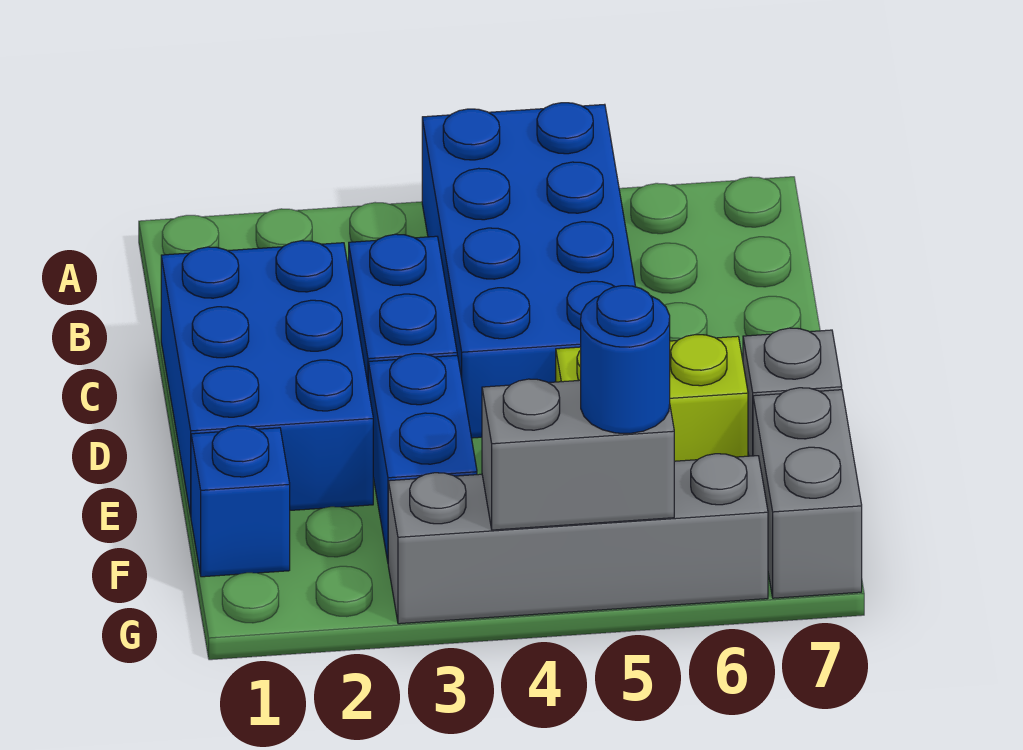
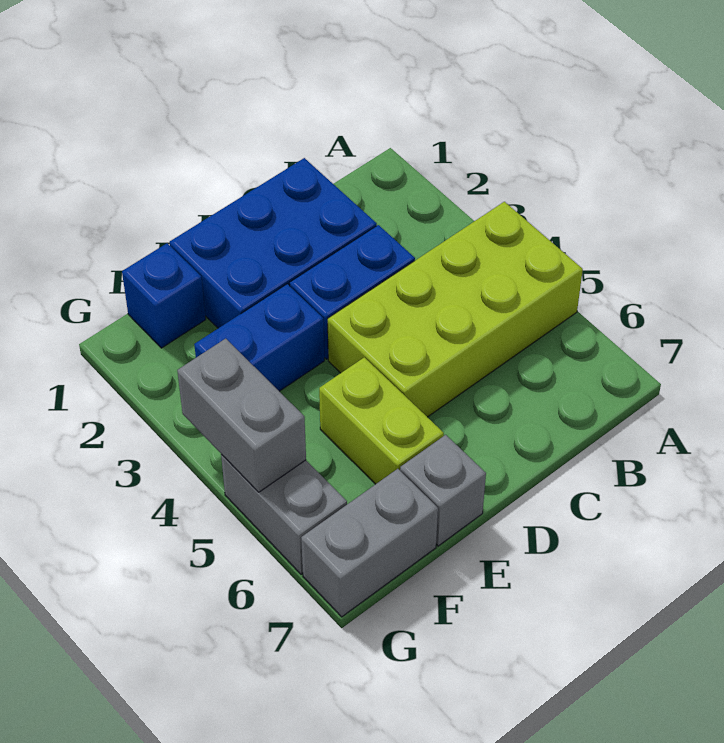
blue 2x4 brick [422,103,636,438] -> lime 2x4 brick [328,202,583,417]
grey 1x4 brick [388,454,768,624] -> grey 1x2 brick [221,454,347,574]
blue 1x1 round brick [581,286,670,434] -> none

